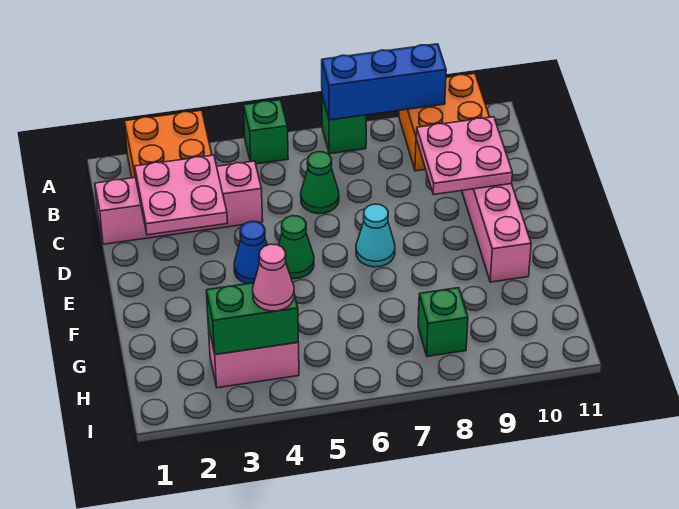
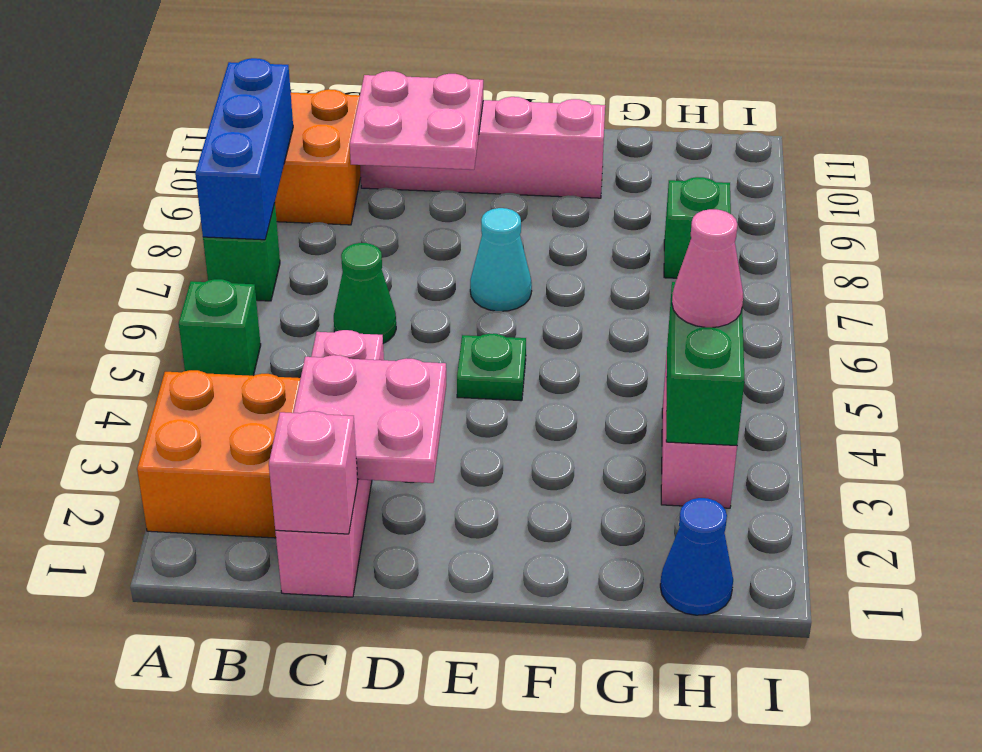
none -> pink 1x1 brick [269,411,358,534]
blue 1x1 cone [234,222,267,284] -> blue 1x1 cone moved to [660,498,733,615]
green 1x1 cone [279,216,314,279] -> green 1x1 plate [457,334,526,401]

